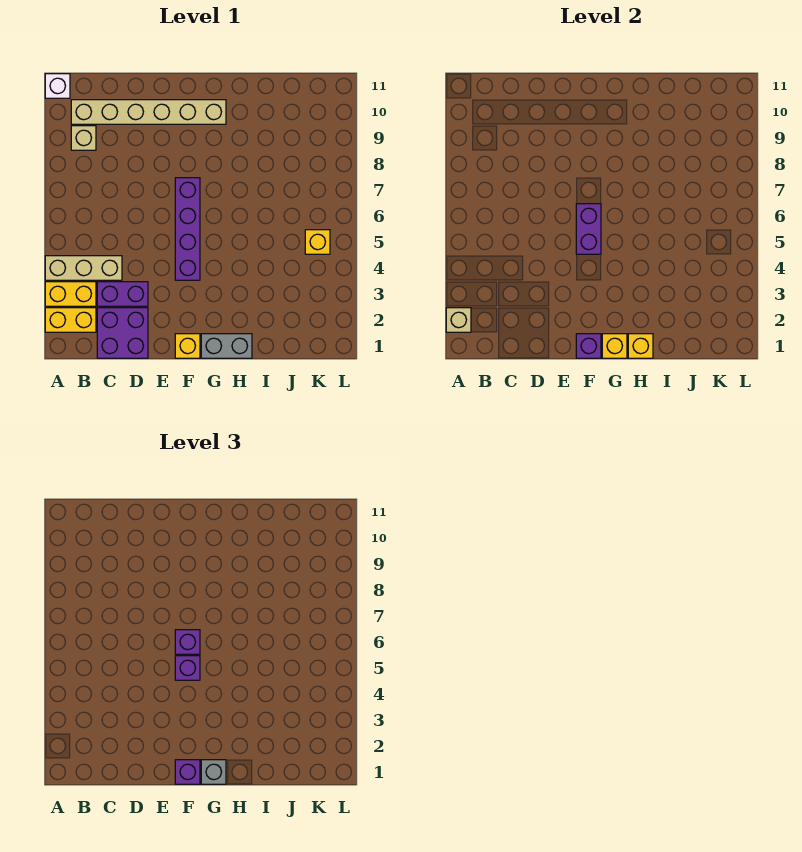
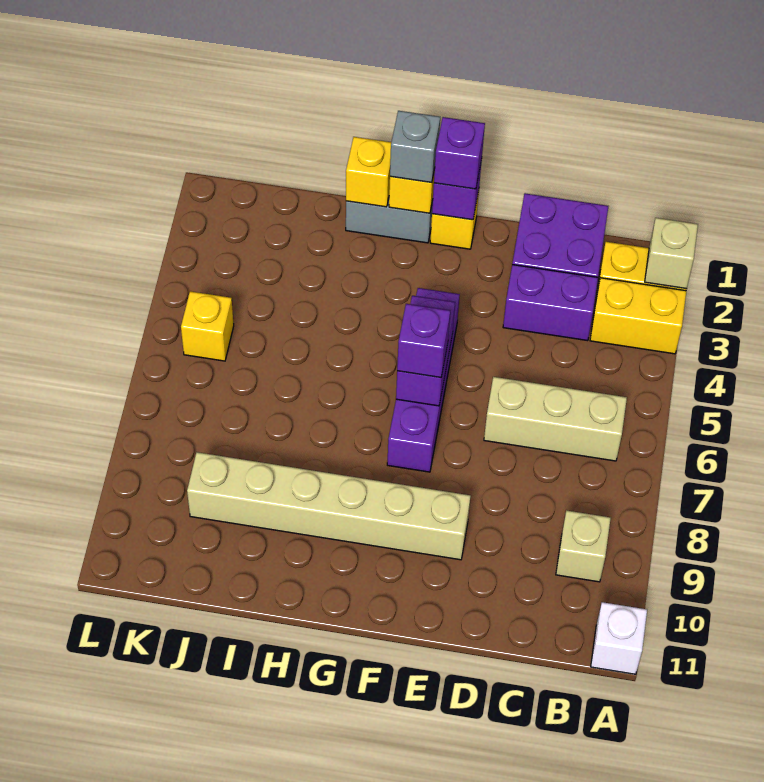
tan 1x3 brick [45,256,122,280] -> tan 1x3 brick moved to [484,377,627,461]
tan 1x6 brick [71,100,226,124] -> tan 1x6 brick moved to [187,452,471,560]
purple 1x1 brick [175,656,200,680] -> none

